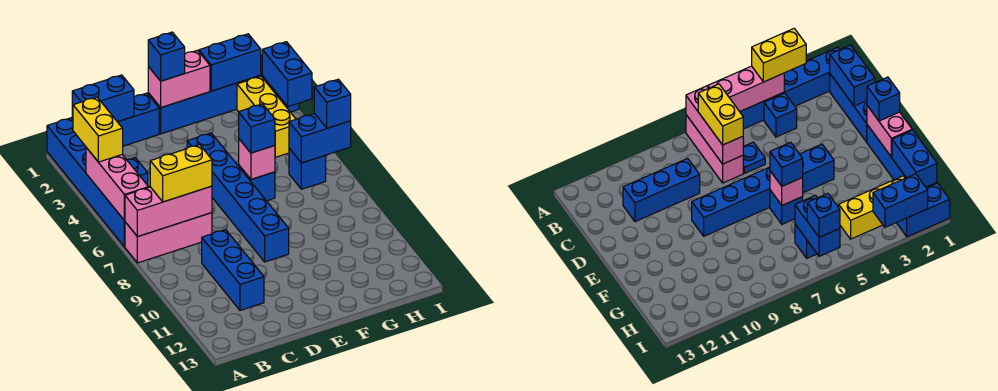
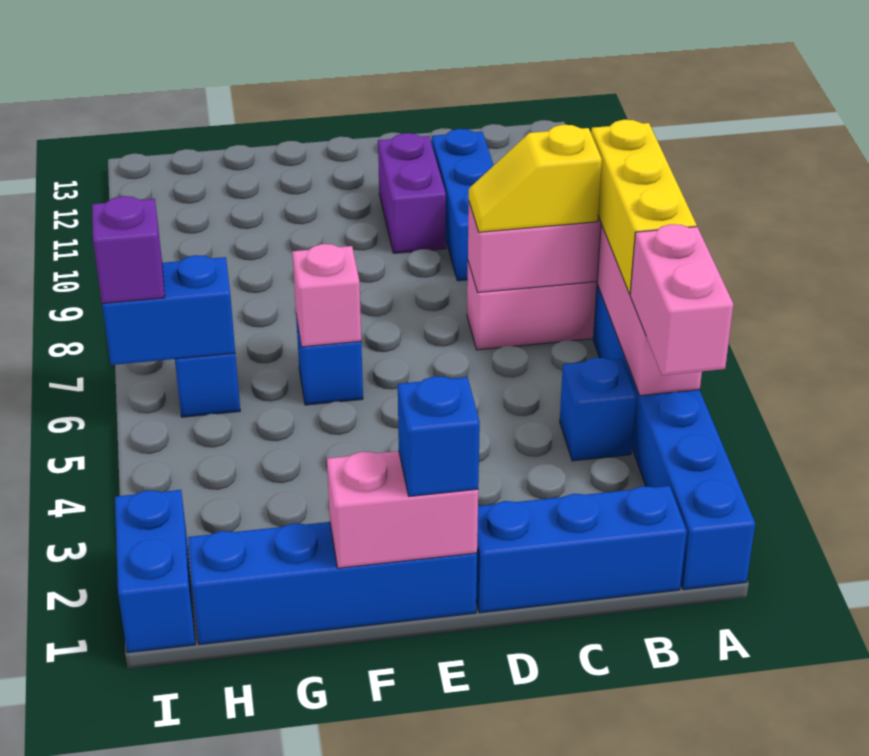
yellow 1x2 brick [73,97,123,162] -> pink 1x2 brick [630,224,733,375]
blue 1x2 brick [72,75,134,122] -> none
yellow 1x2 brick [150,145,212,202] -> yellow 1x2 slope [469,125,602,232]
blue 1x1 plate [743,142,765,173] -> none
none -> purple 1x2 brick [378,133,446,253]
blue 1x6 brick [187,133,289,262] -> none
blue 1x1 brick [239,104,275,153] -> none
blue 1x2 brick [199,34,261,91] -> none
yellow 1x3 brick [237,76,296,157] -> yellow 1x3 brick moved to [591,120,697,294]
blue 1x2 brick [262,42,312,107] -> none
blue 1x1 brick [314,79,351,128] -> purple 1x1 brick [92,196,165,304]

